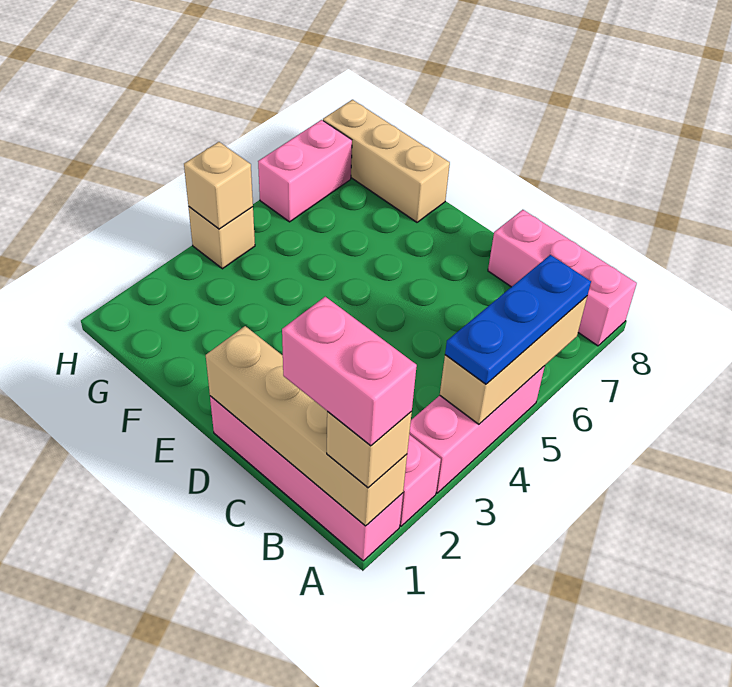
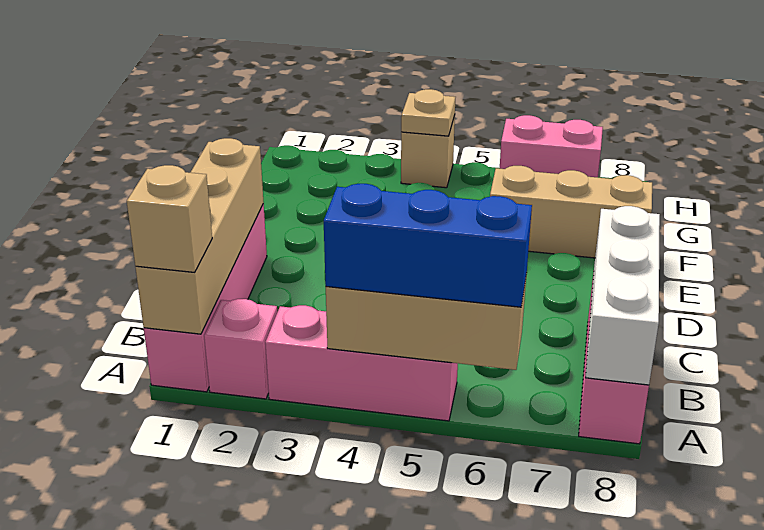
pink 1x2 brick [282,297,417,446] -> none
blue 1x3 plate [445,255,591,384] -> blue 1x3 brick [324,184,532,307]
none -> white 1x3 brick [585,206,660,385]
tan 1x3 brick [323,100,450,222] -> tan 1x3 brick turned to [490,166,652,258]
tan 1x1 brick [184,142,253,229] -> tan 1x1 plate [401,89,455,136]

